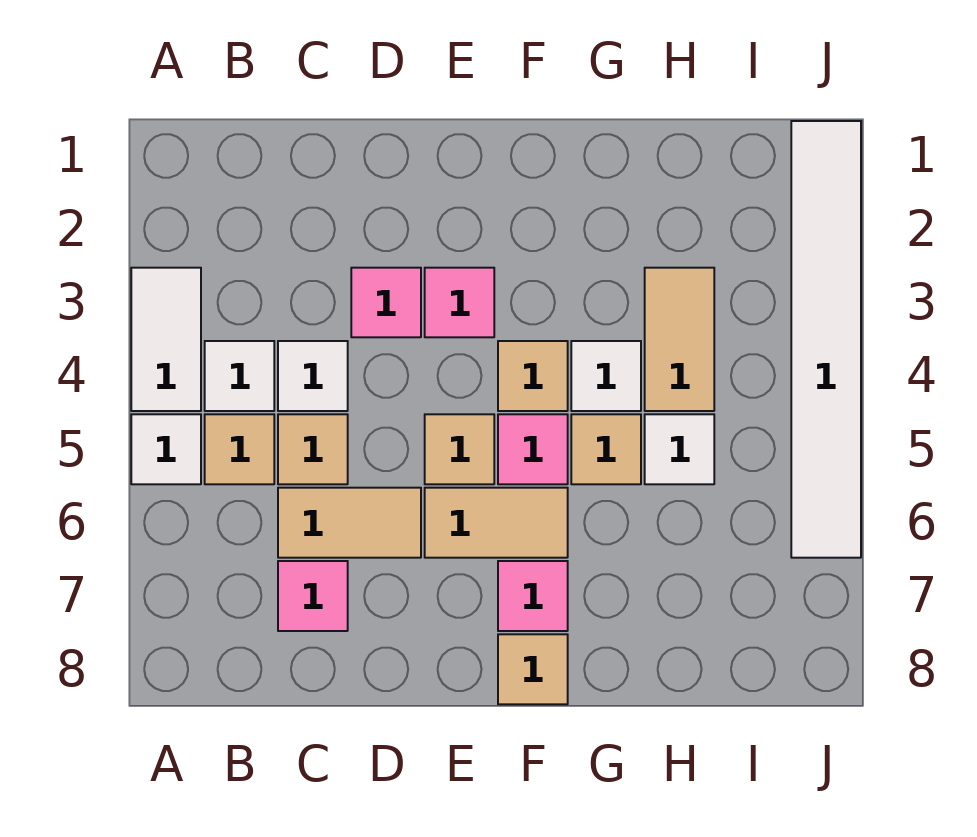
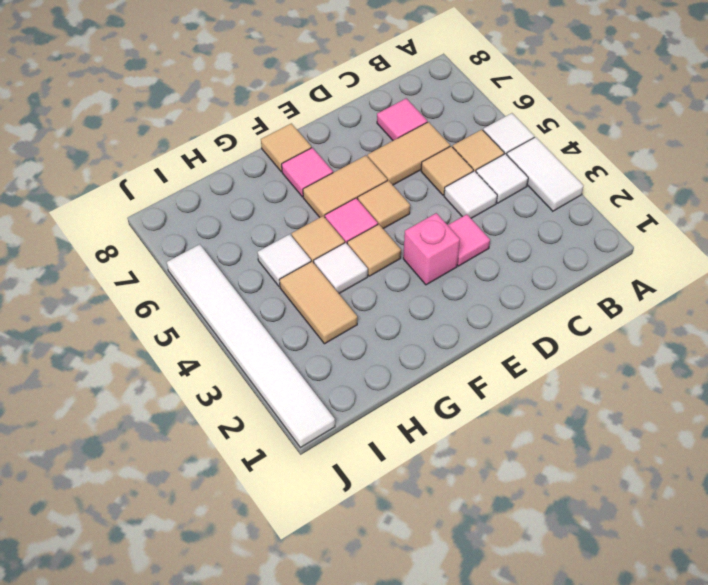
pink 1x1 tile [425,268,494,337] -> pink 1x1 brick [403,213,460,285]

